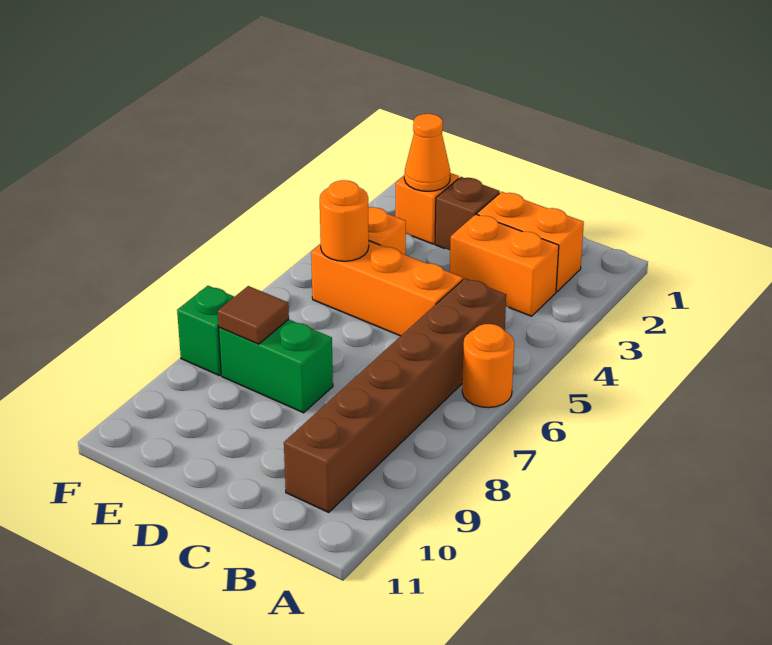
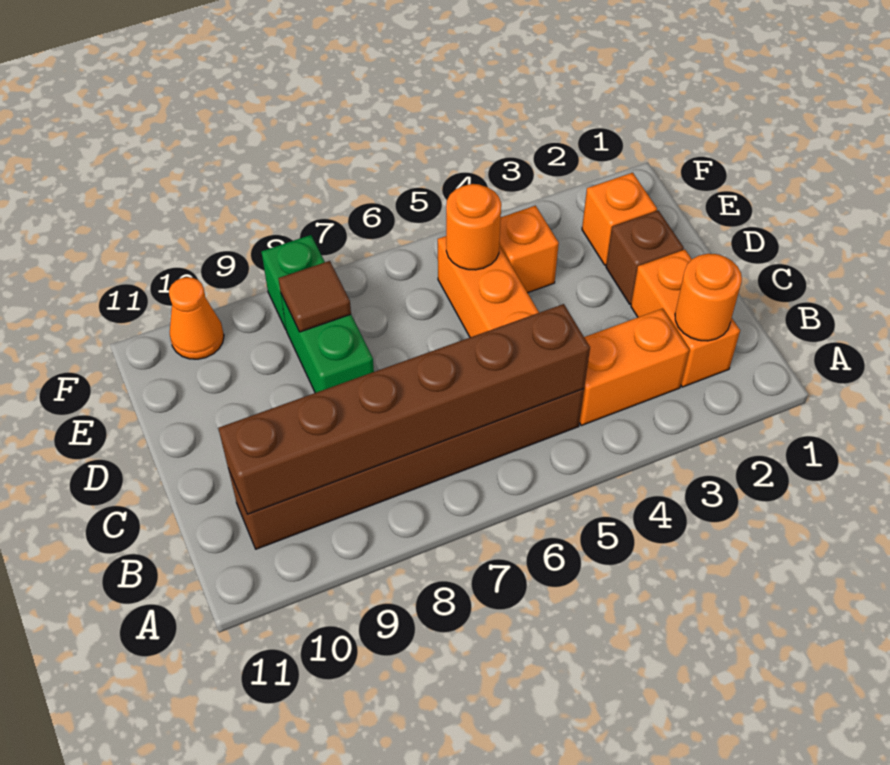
orange 1x1 round brick [462,324,514,408] -> orange 1x1 round brick moved to [675,254,742,341]
orange 1x2 brick [450,214,559,316] -> orange 1x2 brick turned to [579,309,689,425]
none -> brown 1x6 brick [218,304,590,514]
orange 1x1 cone [404,114,450,191] -> orange 1x1 cone moved to [169,277,224,359]

